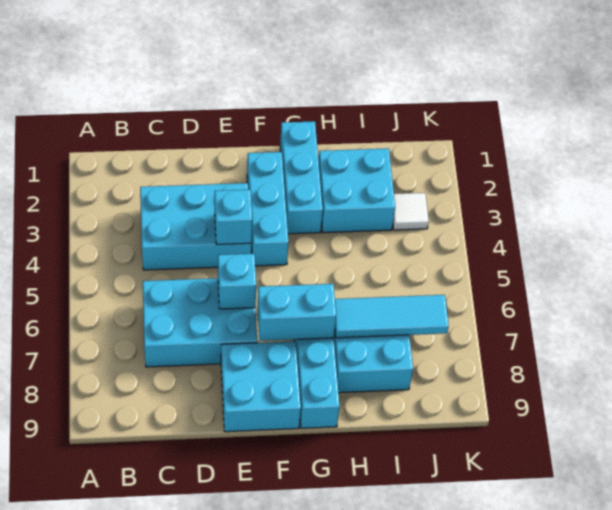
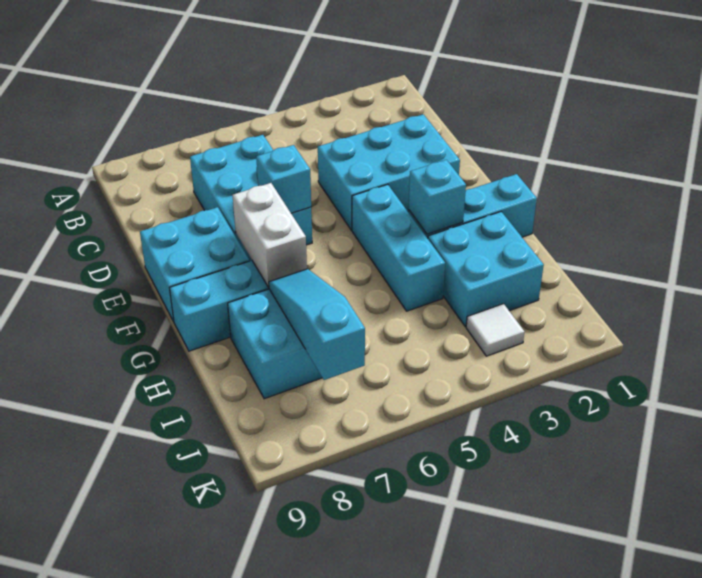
cyan 2x3 brick [140,183,252,270] -> cyan 2x3 brick turned to [318,114,460,230]
cyan 1x1 brick [215,190,252,245] -> cyan 1x1 brick moved to [408,160,466,234]
cyan 1x3 brick [247,152,288,266] -> cyan 1x3 brick turned to [352,184,445,311]
cyan 1x2 brick [257,284,336,341] -> white 1x2 brick [232,183,307,287]
cyan 1x3 tile [335,295,449,338] -> cyan 1x3 slope [269,269,365,380]

